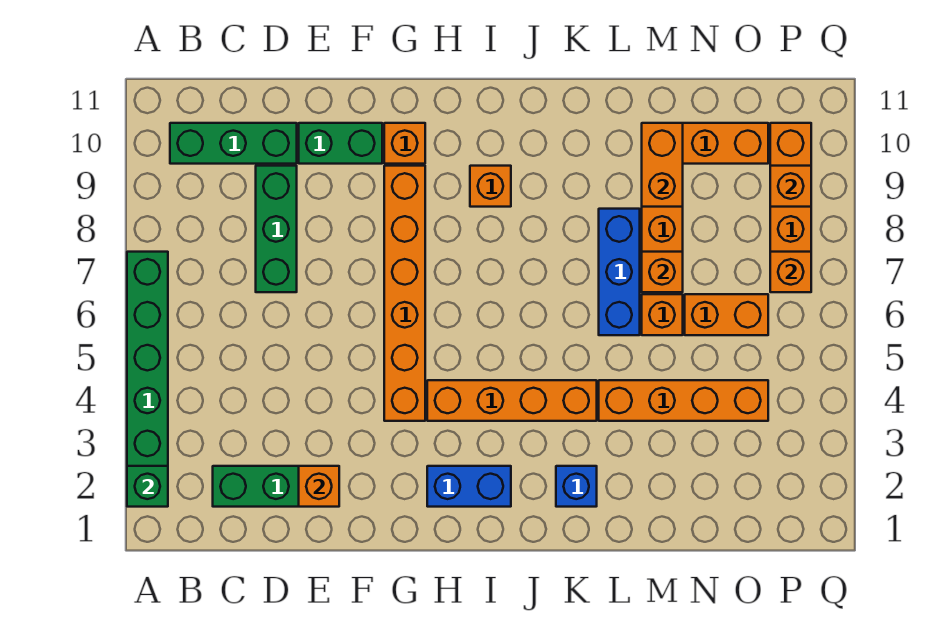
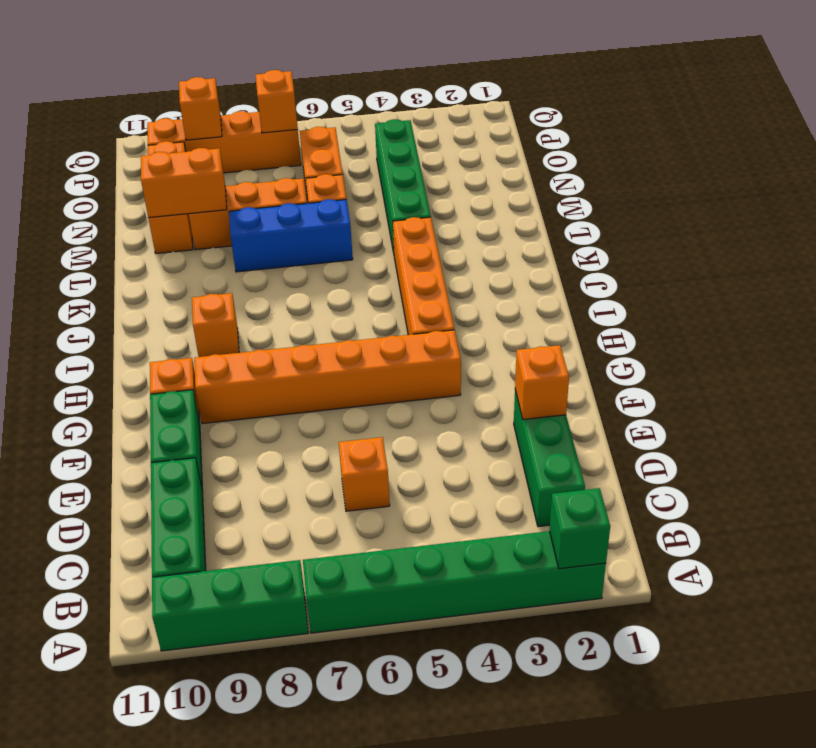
green 1x3 brick [256,166,297,292] -> green 1x3 brick moved to [152,560,308,651]
blue 1x2 brick [427,466,511,507] -> none
blue 1x1 brick [556,466,597,507] -> none
orange 1x4 brick [599,380,768,421] -> green 1x4 brick [375,119,431,253]
orange 1x1 brick [642,252,683,292] -> orange 1x1 brick moved to [339,437,390,511]

